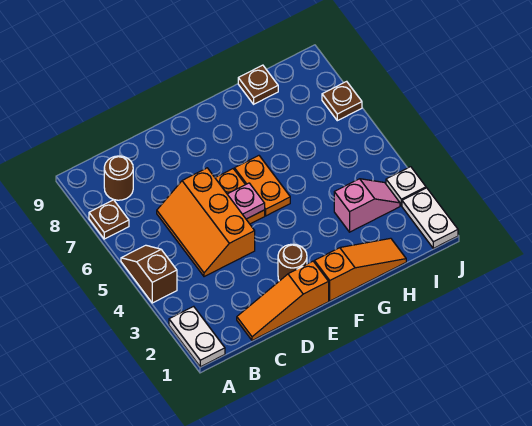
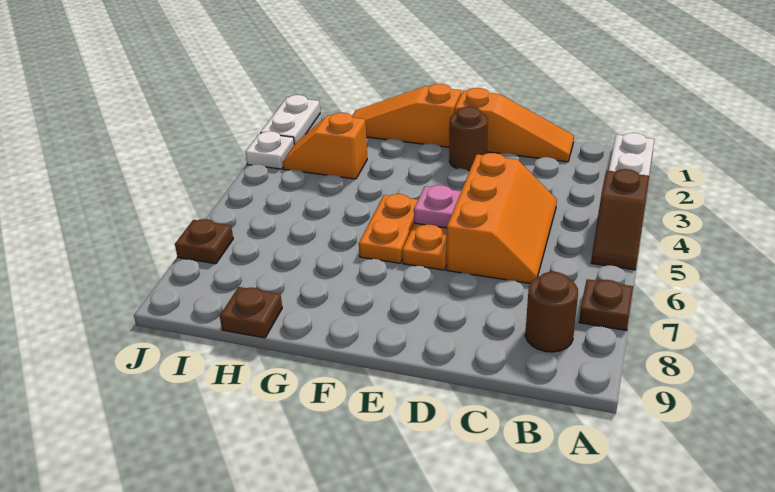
pink 1x2 slope [334,179,400,232] -> orange 1x2 slope [283,113,367,179]

